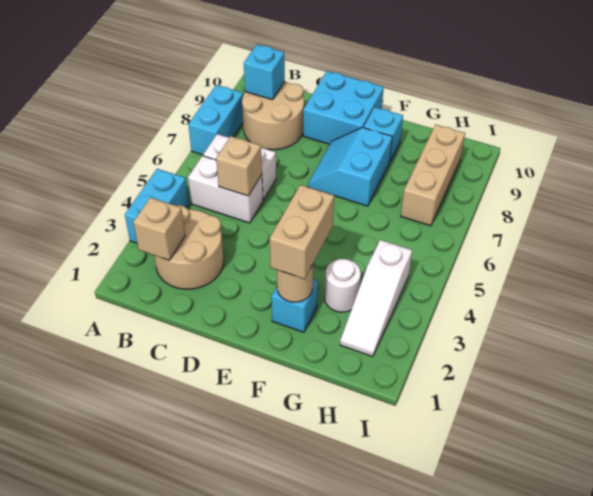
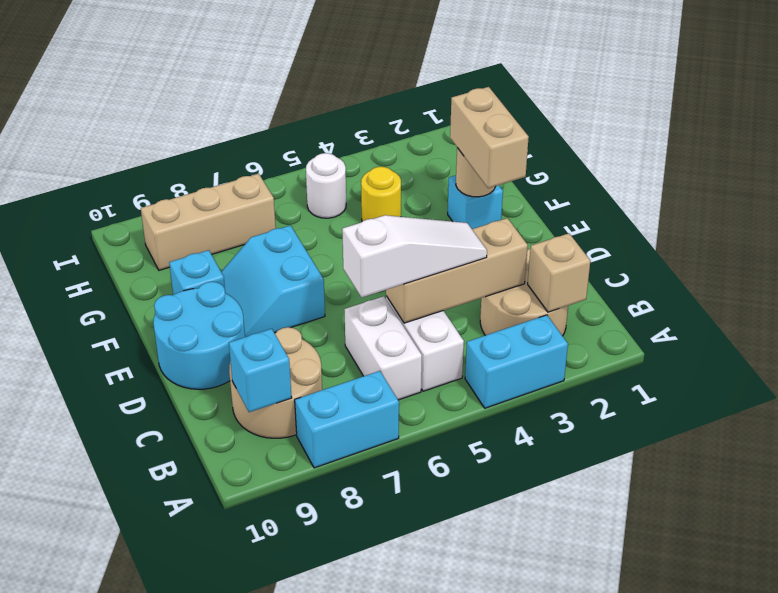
tan 1x1 brick [216,136,262,196] -> tan 1x3 brick [386,218,528,323]
cyan 2x2 brick [303,71,384,144] -> cyan 2x2 round brick [153,282,245,389]
cyan 2x2 slope [308,127,392,206] -> cyan 2x2 slope turned to [221,225,325,337]
tan 1x2 brick [270,185,334,279] -> tan 1x2 brick turned to [450,87,529,188]
white 1x1 round brick [325,259,361,312] -> white 1x1 round brick moved to [306,153,346,218]
none -> yellow 1x1 round brick [361,167,401,221]
white 1x3 slope [340,240,412,357] -> white 1x3 slope moved to [342,215,487,298]

